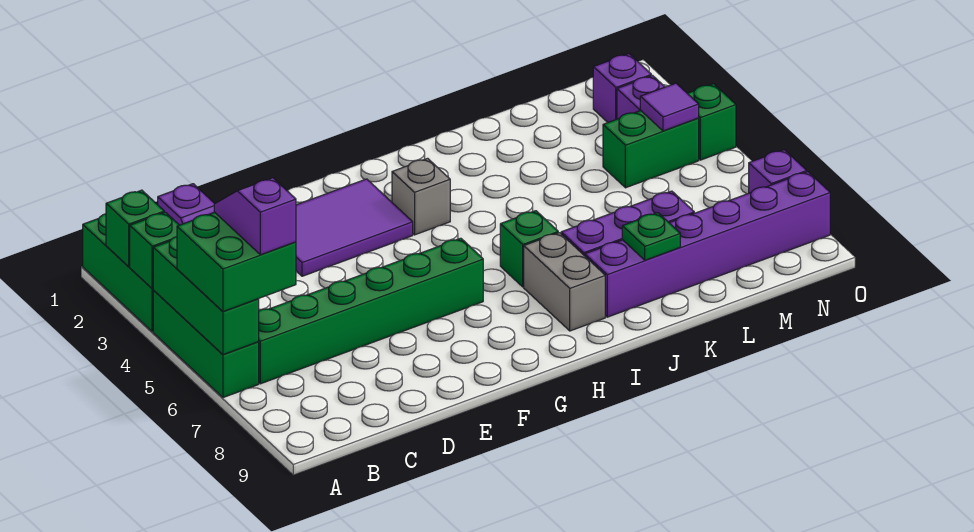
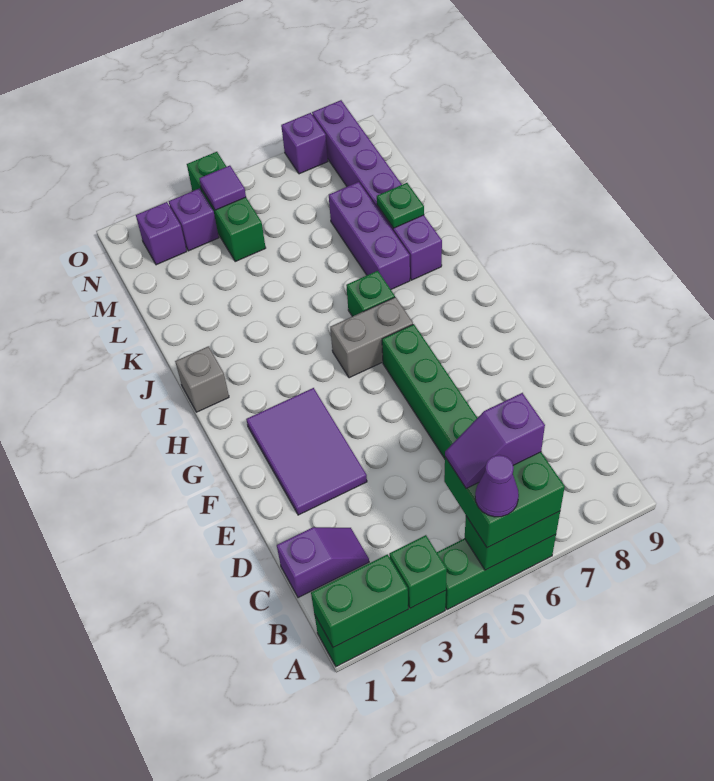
green 1x1 brick [106,190,164,266] -> green 1x2 brick [311,554,408,647]
green 1x3 brick [153,237,259,355] -> green 1x2 brick [465,511,560,570]
none -> purple 1x1 cone [475,455,519,517]
grey 1x1 brick [392,158,450,235] -> grey 1x1 brick moved to [175,346,229,412]
grey 1x2 brick [524,233,605,331] -> grey 1x2 brick moved to [330,297,413,378]

